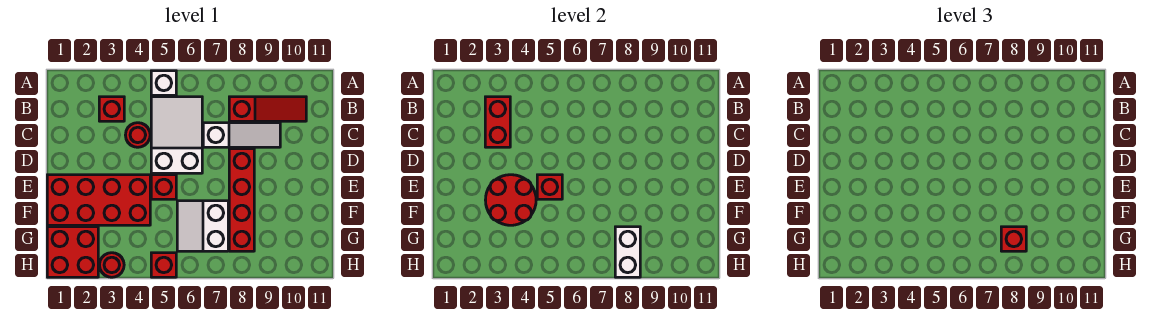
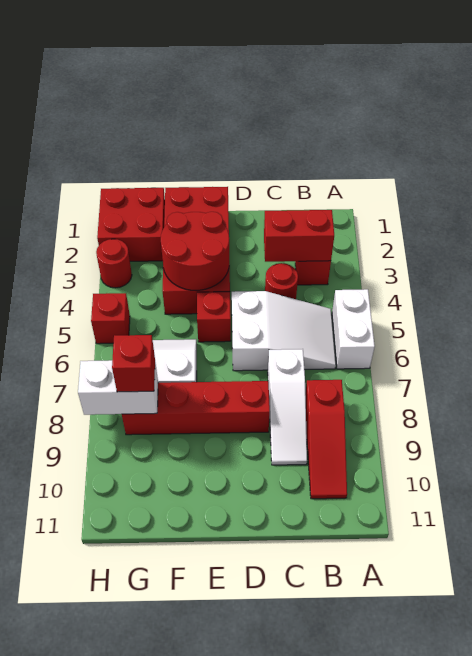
white 1x1 brick [151,71,176,95] -> white 1x2 brick [332,289,375,369]
red 1x1 brick [537,175,562,199] -> none

